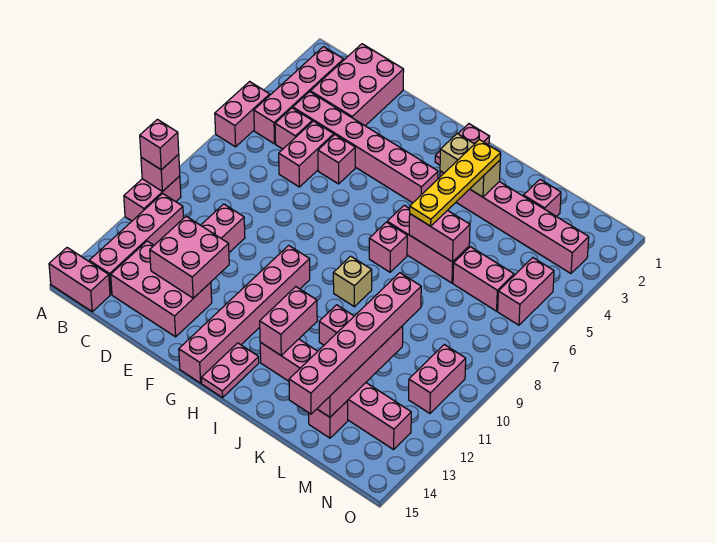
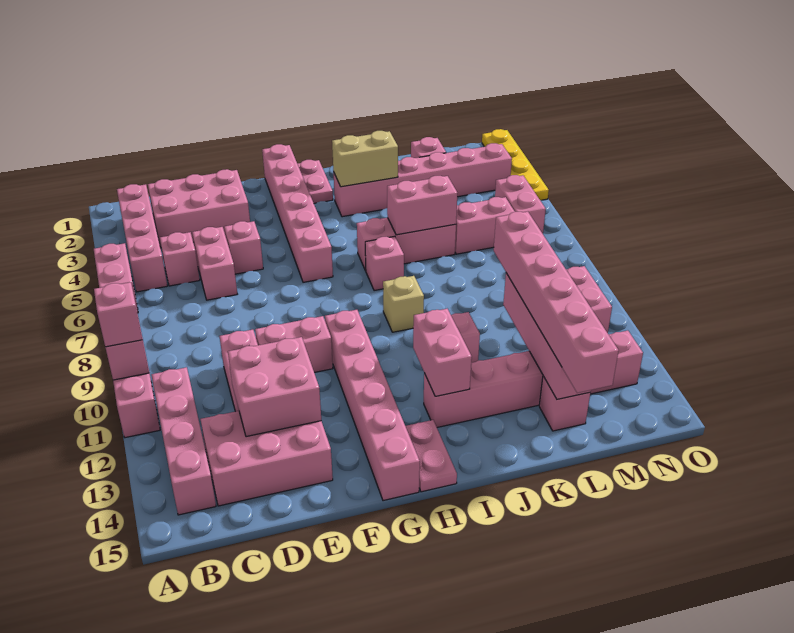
pink 1x2 brick [49,248,110,312] -> pink 1x2 brick moved to [255,316,333,372]
pink 2x3 brick [310,44,404,126] -> pink 2x3 brick turned to [148,169,250,248]
pink 1x6 brick [293,92,438,203] -> pink 1x6 brick turned to [262,144,333,282]
yellow 1x4 plate [410,140,501,226] -> yellow 1x4 plate moved to [482,129,549,200]

